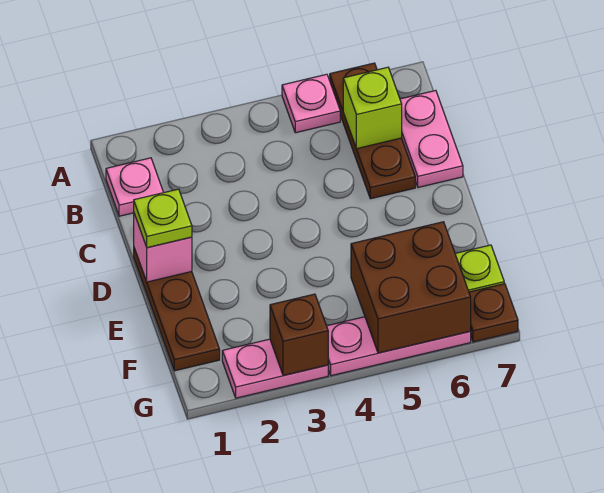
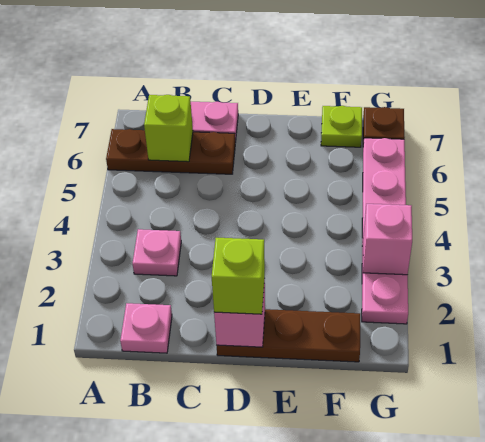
pink 1x1 plate [282,74,340,133] -> pink 1x1 plate moved to [132,229,181,276]
lime 1x1 plate [134,189,192,248] -> lime 1x1 brick [212,238,265,314]
brown 2x2 brick [351,222,471,353] -> none
brown 1x1 brick [270,294,328,376] -> pink 1x1 brick [363,204,412,275]

